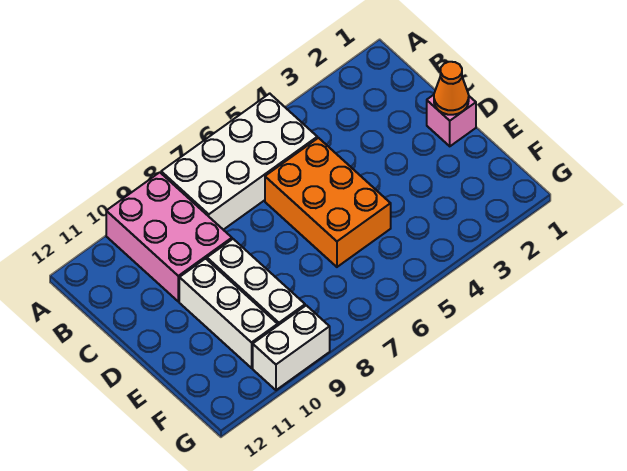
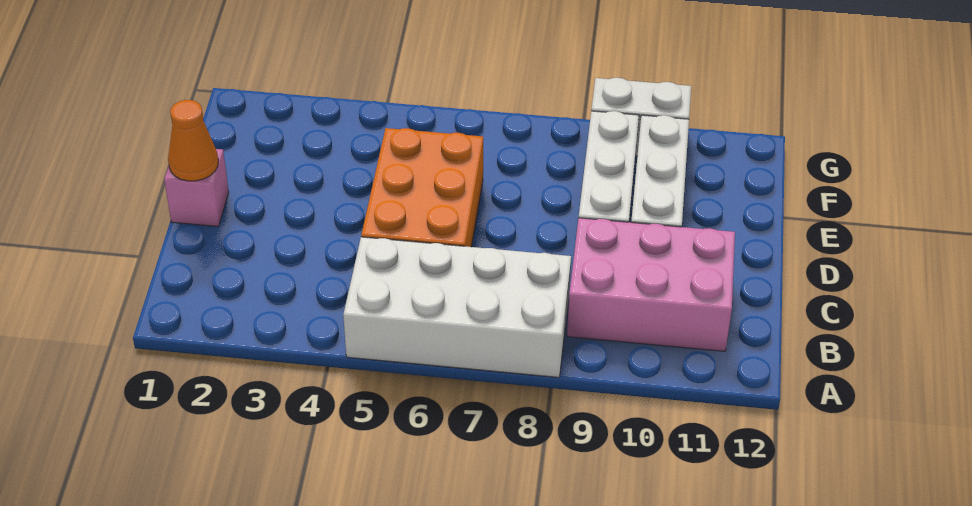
pink 2x3 brick [106,172,232,301] -> pink 2x3 brick turned to [567,218,735,351]

